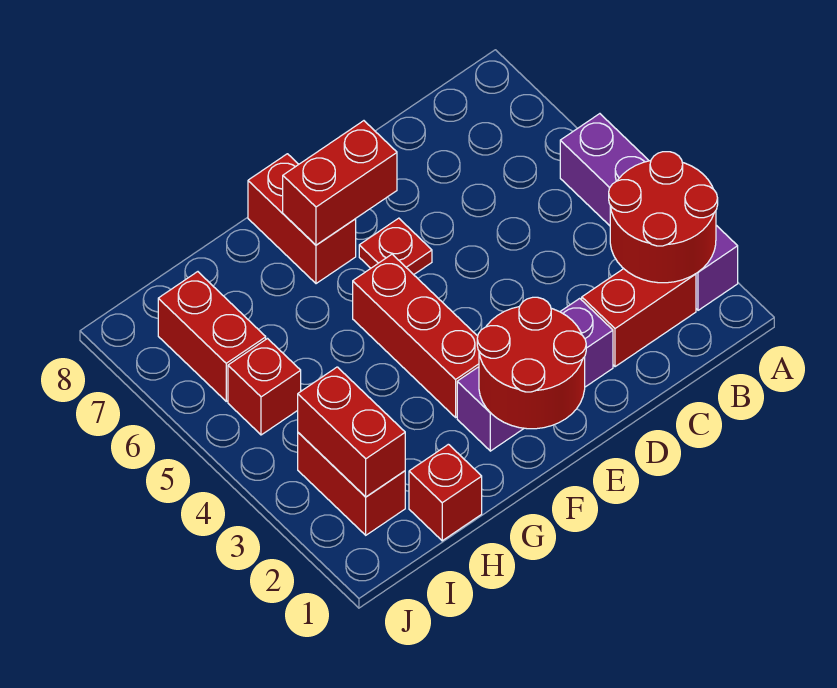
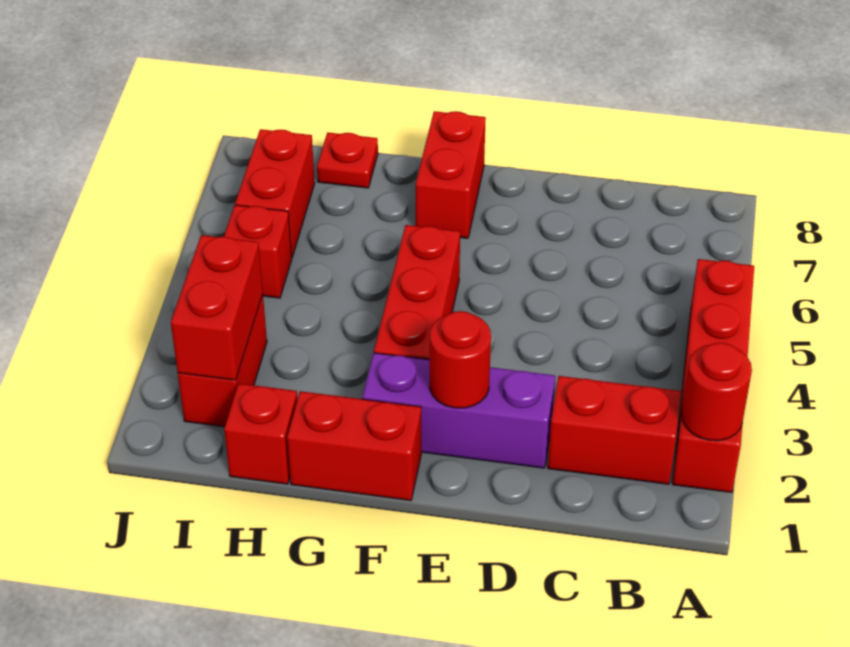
purple 1x4 brick [560,114,738,310] -> red 1x4 brick [672,259,754,492]
red 2x2 round brick [609,152,718,283] -> red 1x1 round brick [682,343,752,441]
red 2x2 round brick [477,297,586,429] -> red 1x1 round brick [430,311,491,408]
red 1x1 plate [359,218,432,275] -> red 1x1 plate moved to [317,132,378,188]
red 1x2 brick [283,121,397,245] -> red 1x2 brick moved to [287,391,421,501]

